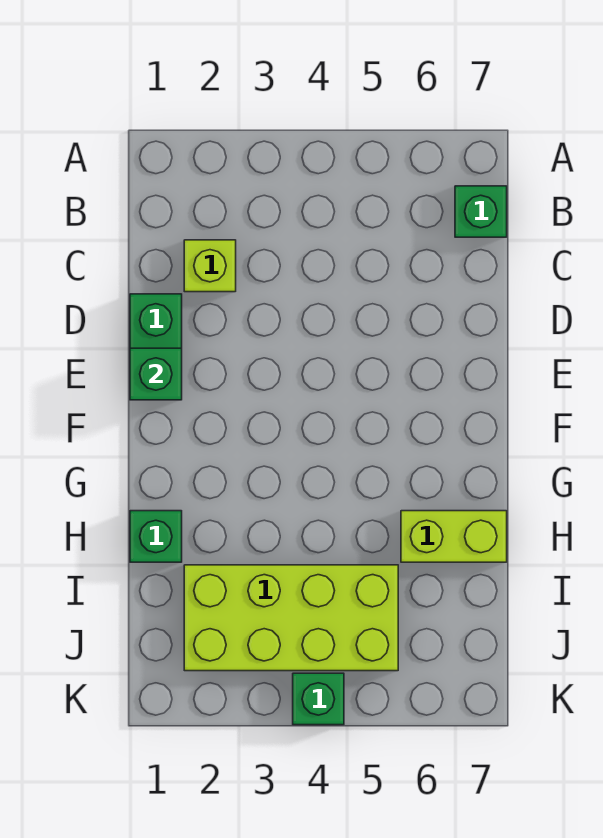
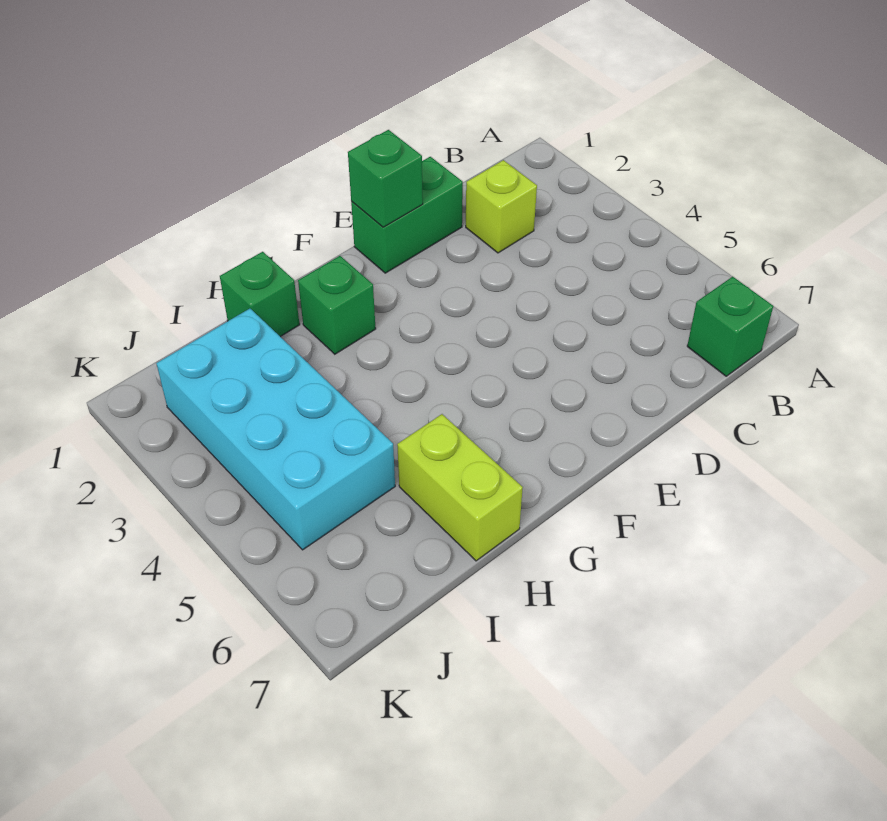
lime 2x4 brick [184,565,398,671] -> cyan 2x4 brick [156,309,395,550]
green 1x1 brick [293,673,344,725] -> green 1x1 brick moved to [298,256,376,354]

